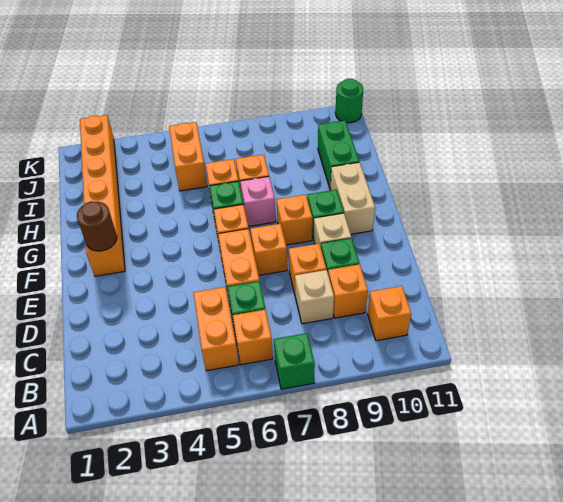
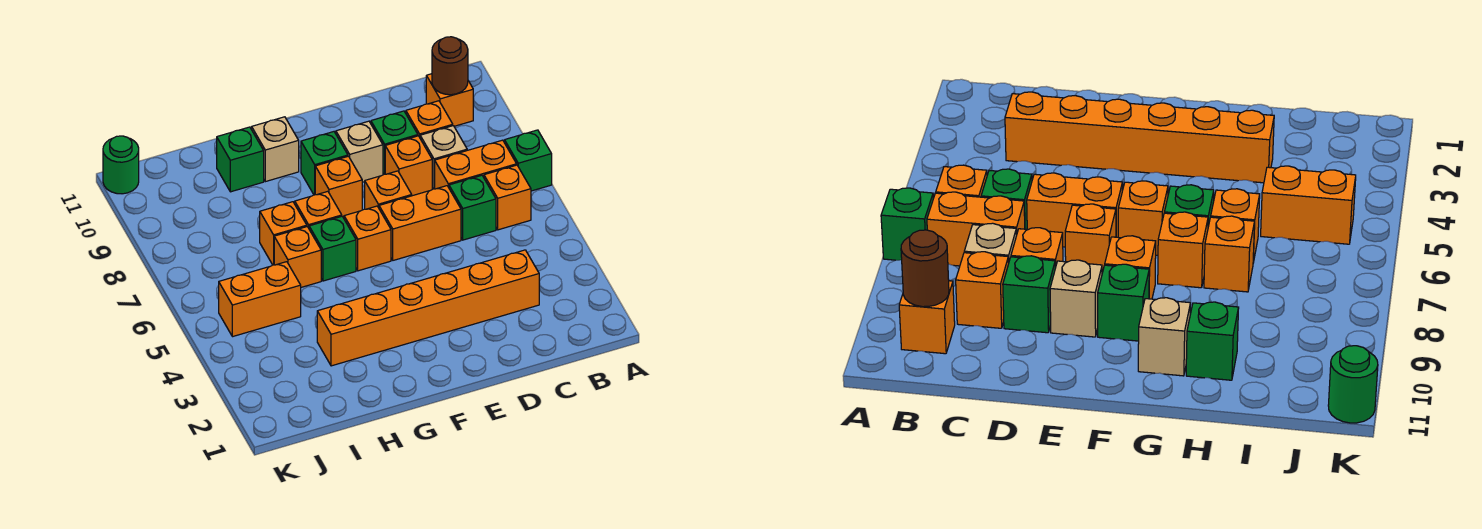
orange 1x2 brick [193,287,239,371] -> orange 1x2 brick moved to [435,140,517,189]
orange 1x6 brick [80,115,125,276] -> orange 1x6 brick moved to [317,250,539,366]
brown 1x1 round brick [77,201,117,251] -> brown 1x1 round brick moved to [432,37,468,95]
tan 1x2 brick [330,162,375,234] -> tan 1x1 brick [252,117,299,182]
pink 1x1 brick [240,177,276,226] -> orange 1x1 brick [295,191,342,228]
green 1x2 brick [318,121,359,189] -> green 1x1 brick [217,127,264,192]

